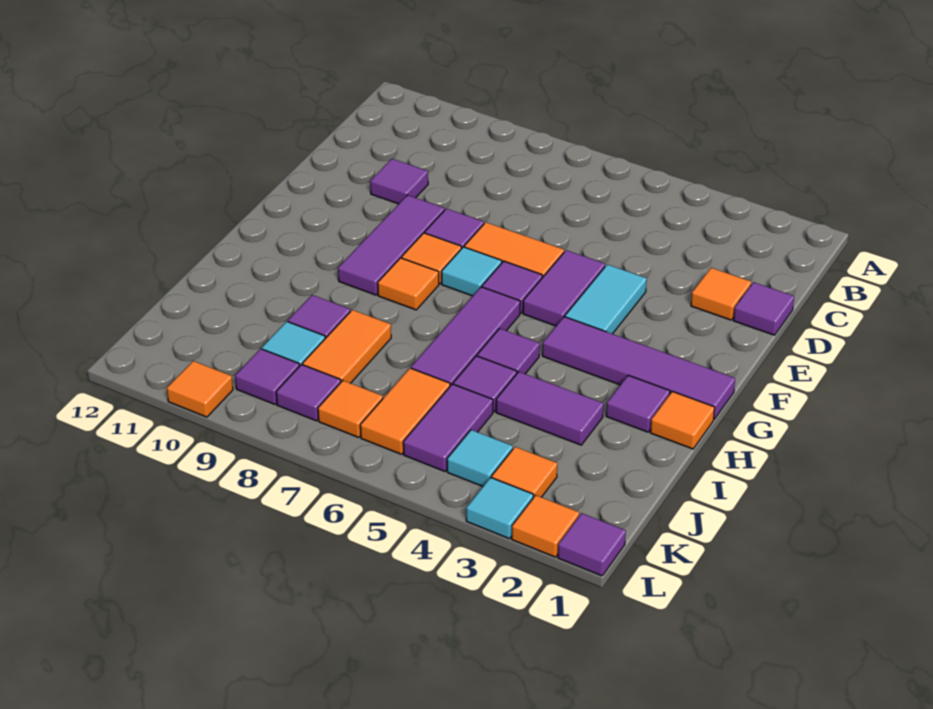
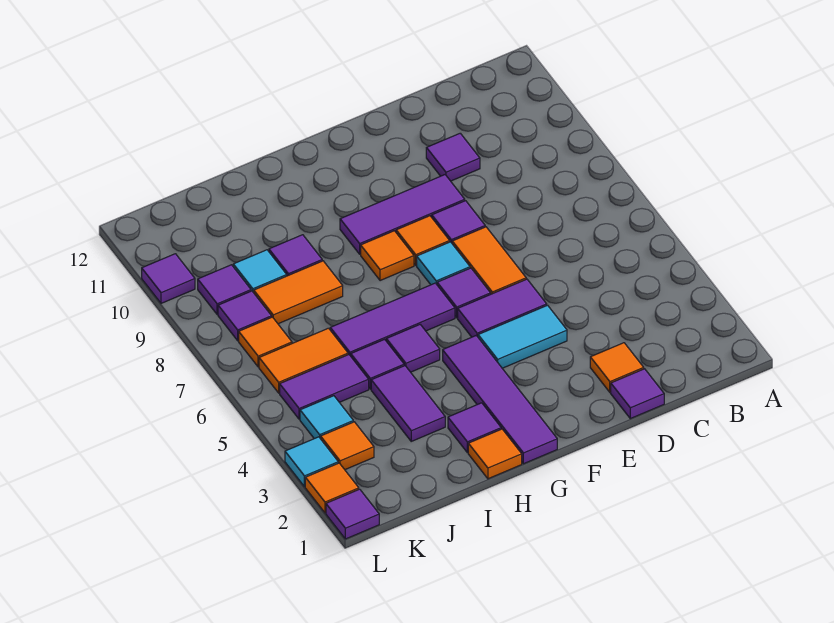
orange 1x1 tile [167,361,233,417] -> purple 1x1 tile [142,254,195,303]

